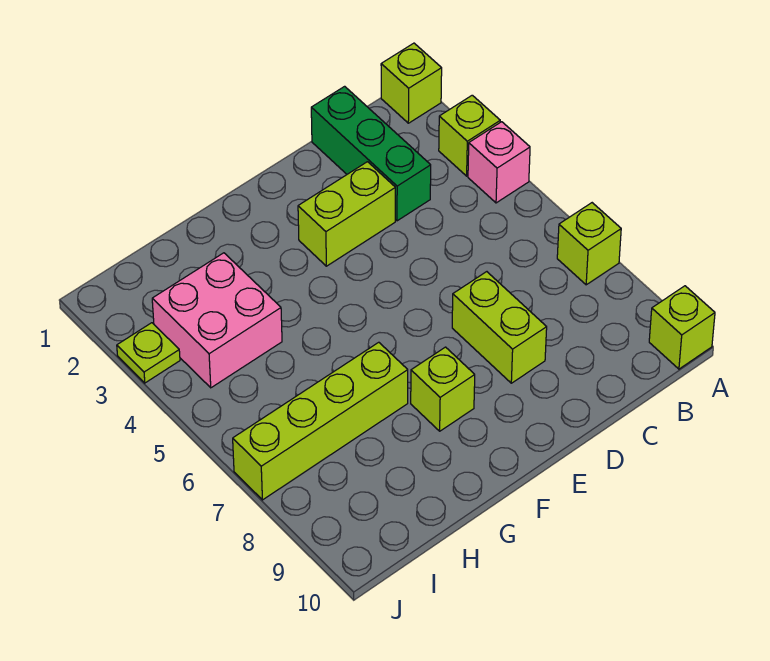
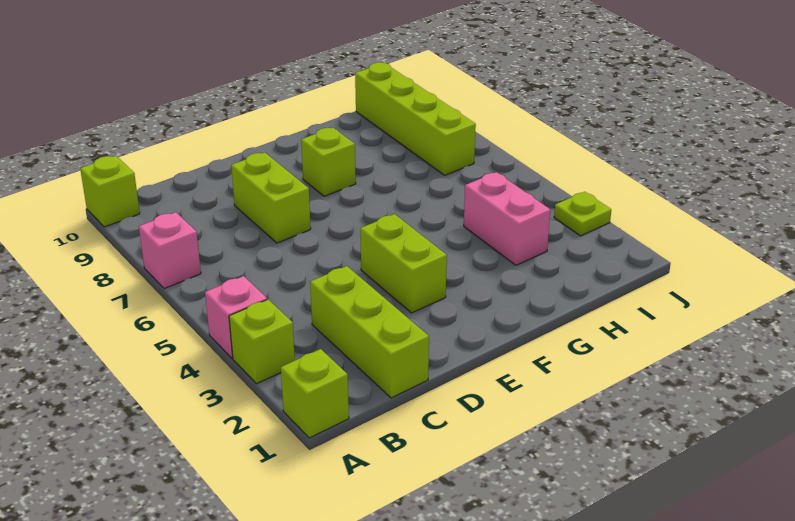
lime 1x1 brick [557,203,621,285] -> pink 1x1 brick [139,212,201,289]
green 1x3 brick [311,86,431,221] -> lime 1x3 brick [310,266,429,398]
lime 1x2 brick [298,162,395,266] -> lime 1x2 brick turned to [360,214,447,313]
lime 1x4 brick [233,342,408,500] -> lime 1x4 brick turned to [355,62,476,175]
pink 2x2 brick [152,253,282,388] -> pink 1x2 brick [464,172,550,265]

